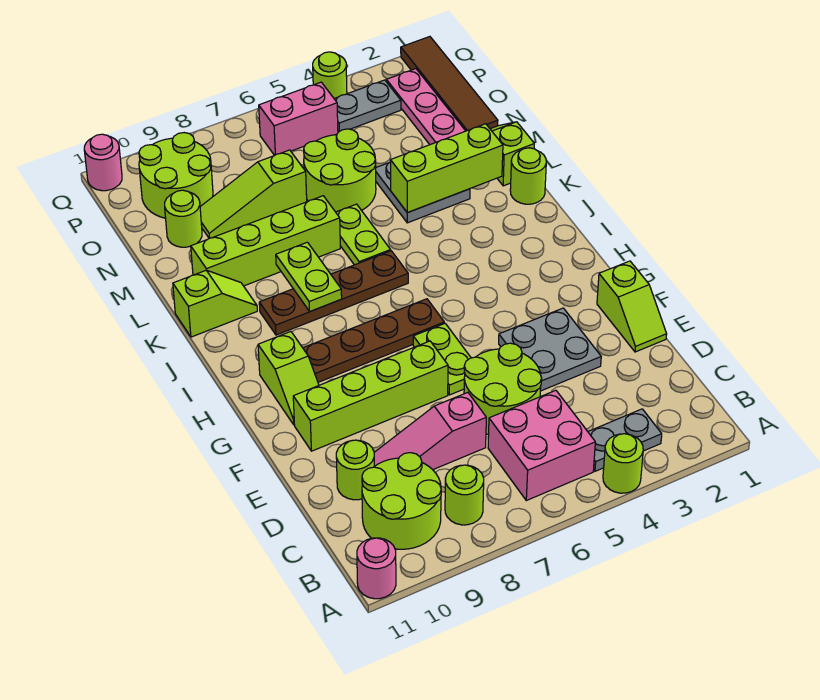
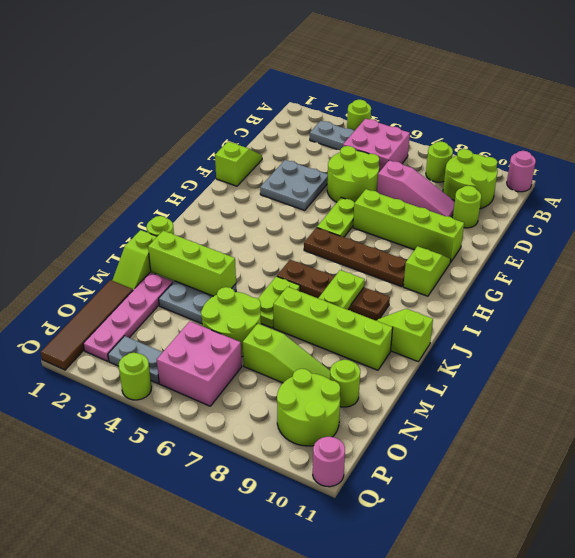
pink 1x2 brick [259,82,338,156] -> pink 2x2 brick [157,321,242,406]

